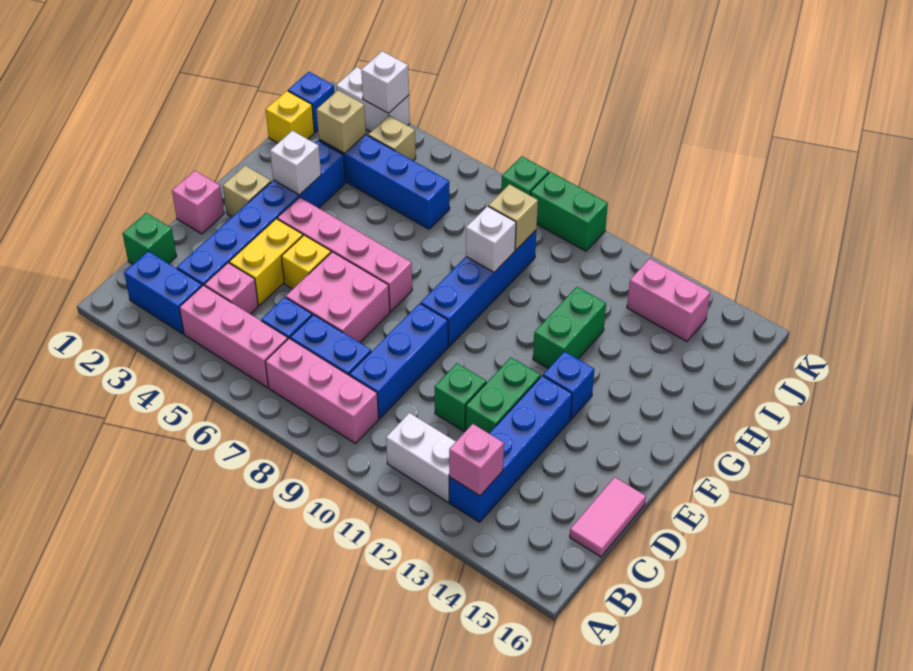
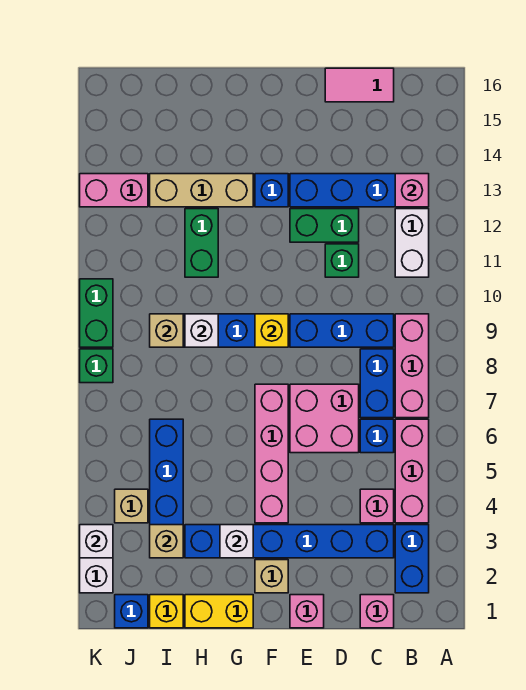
green 1x1 brick [123,213,177,264] -> pink 1x1 brick [360,595,394,628]
yellow 1x2 brick [229,219,303,305] -> yellow 1x2 brick moved to [185,595,253,628]
yellow 1x1 brick [281,235,331,289] -> yellow 1x1 brick moved to [255,314,288,347]
green 1x2 brick [533,287,606,369] -> green 1x2 brick turned to [185,209,218,277]
none -> tan 1x3 brick [150,174,253,207]
pink 1x2 brick [627,259,710,341] -> pink 1x2 brick turned to [80,174,148,207]

